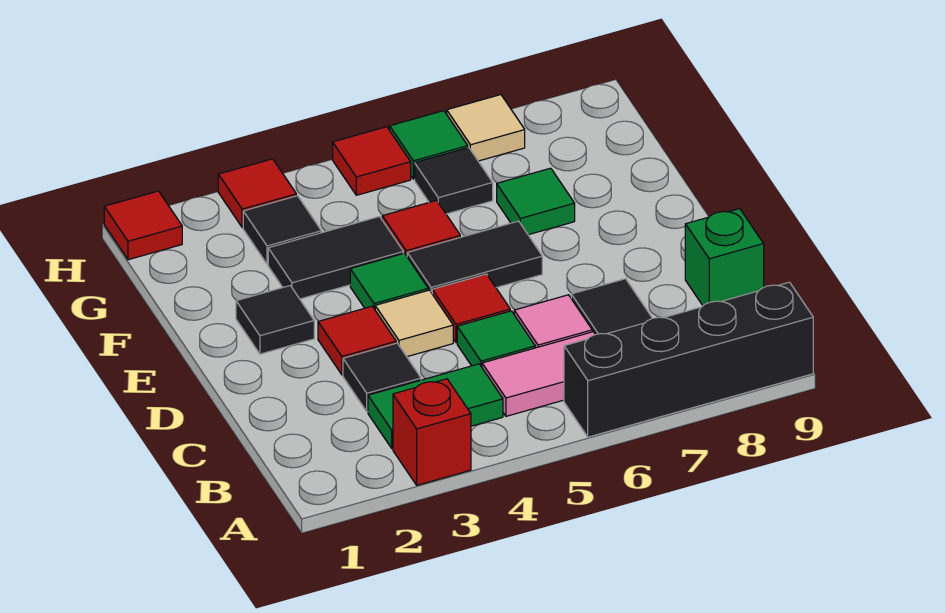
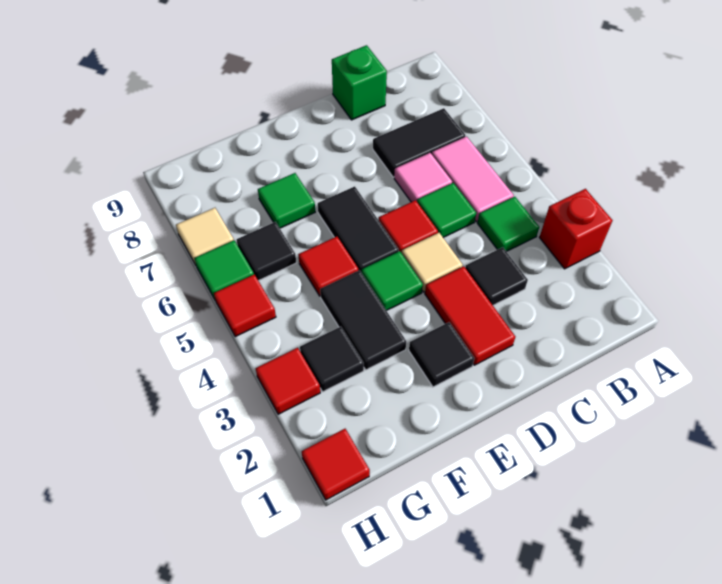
black 1x4 brick [564,282,813,437] -> none
green 1x2 tile [368,364,503,448] -> green 1x1 tile [477,197,539,252]
red 1x1 tile [318,306,396,375] -> red 1x2 tile [425,266,515,365]

